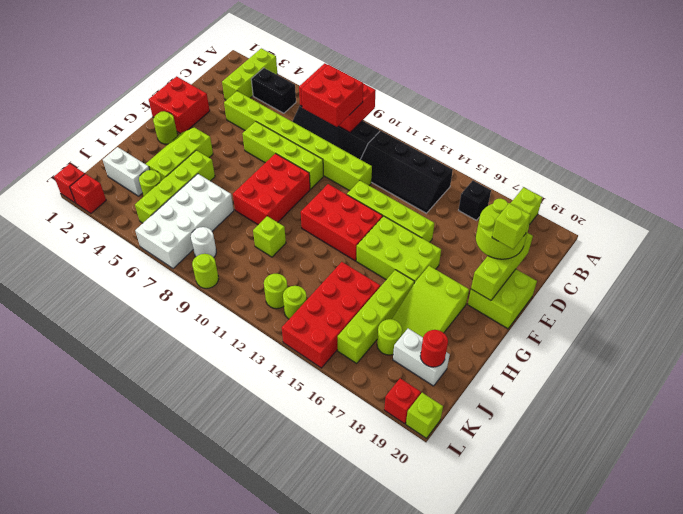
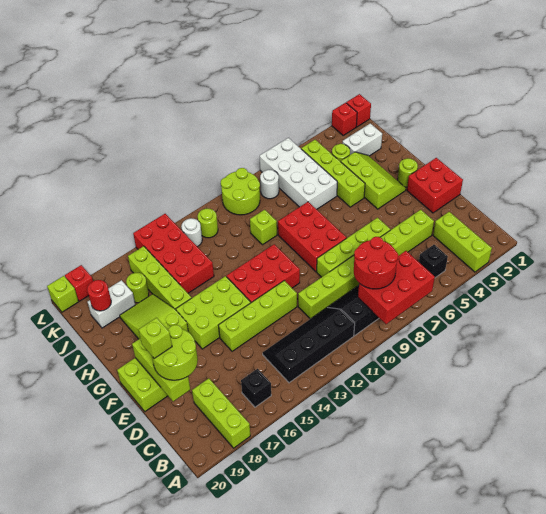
black 1x2 brick [251,68,296,113] -> black 1x1 brick [419,245,448,278]
red 2x2 brick [302,65,363,127] -> red 2x2 round brick [354,237,398,289]
lime 1x1 round brick [283,286,307,319] -> white 1x1 round brick [181,218,202,247]
lime 1x1 round brick [192,254,218,289] -> lime 2x2 round brick [221,168,260,215]

